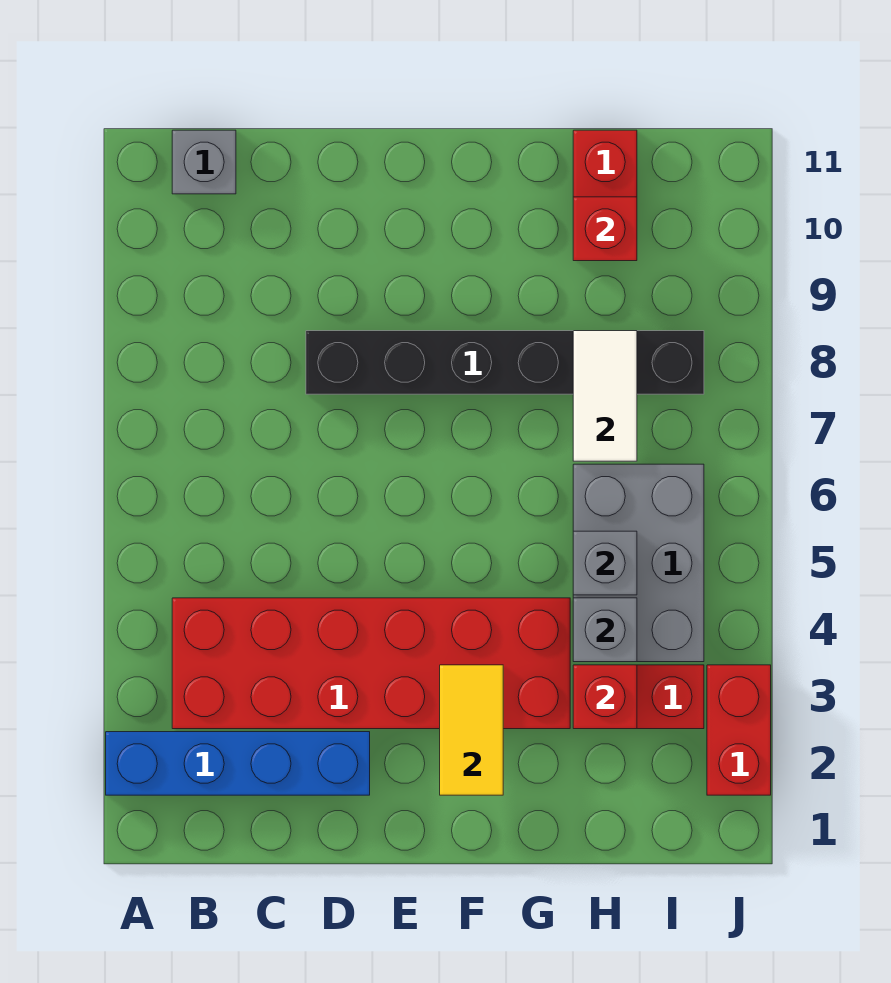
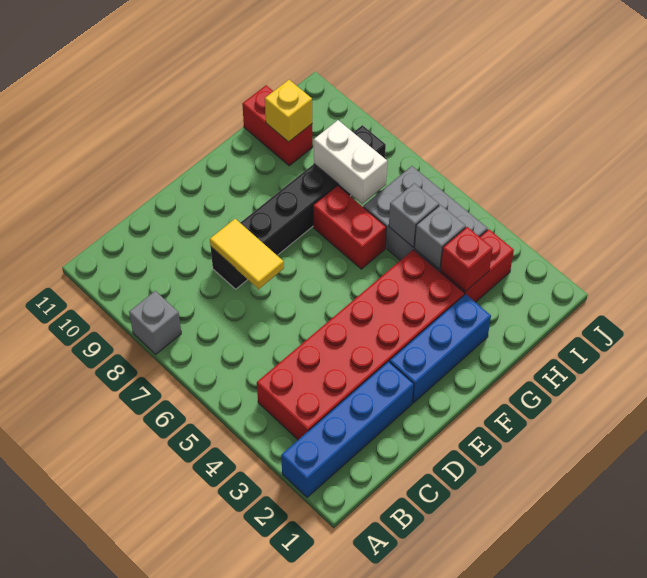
grey 1x1 brick [172,130,236,194] -> grey 1x1 brick moved to [129,291,181,354]
none -> blue 1x3 brick [390,294,491,403]
yellow 1x2 tile [440,665,503,795] -> yellow 1x2 tile moved to [210,219,284,289]
white 1x2 tile [573,331,637,461] -> white 1x2 brick [314,120,387,204]
red 1x1 brick [573,197,637,261] -> yellow 1x1 brick [265,80,312,142]
red 1x2 brick [707,665,771,795] -> red 1x2 brick moved to [313,186,386,269]

